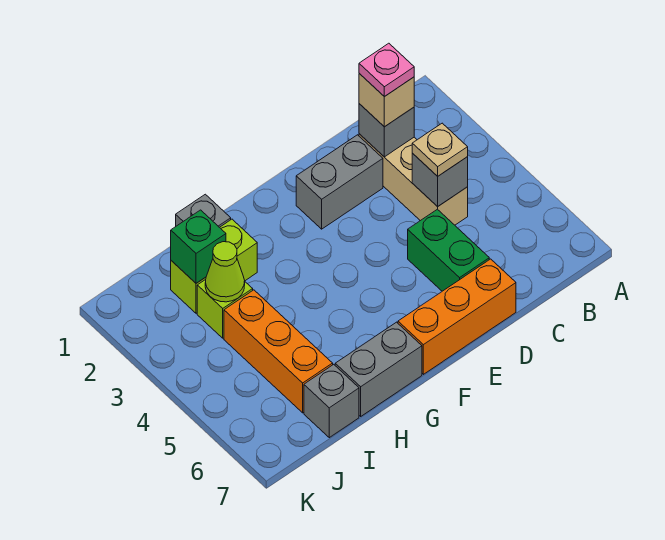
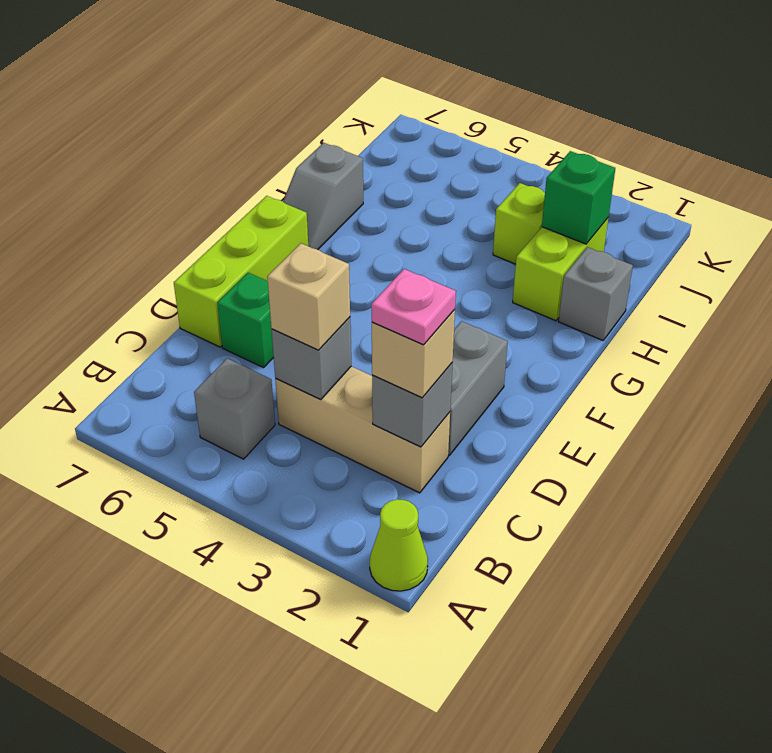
tan 1x1 plate [412,123,468,176] -> tan 1x1 brick [267,243,350,350]
green 1x2 brick [408,209,489,291] -> green 1x1 brick [217,273,274,368]
orange 1x3 brick [398,259,516,374] -> lime 1x3 brick [174,196,308,347]
grey 1x2 brick [335,322,422,416] -> grey 1x2 slope [283,143,363,250]
lime 1x1 cone [205,242,245,302] -> lime 1x1 cone moved to [370,499,428,591]
orange 1x3 brick [224,290,333,413] -> none
grey 1x1 brick [304,364,359,438] -> grey 1x1 brick moved to [194,358,275,459]

